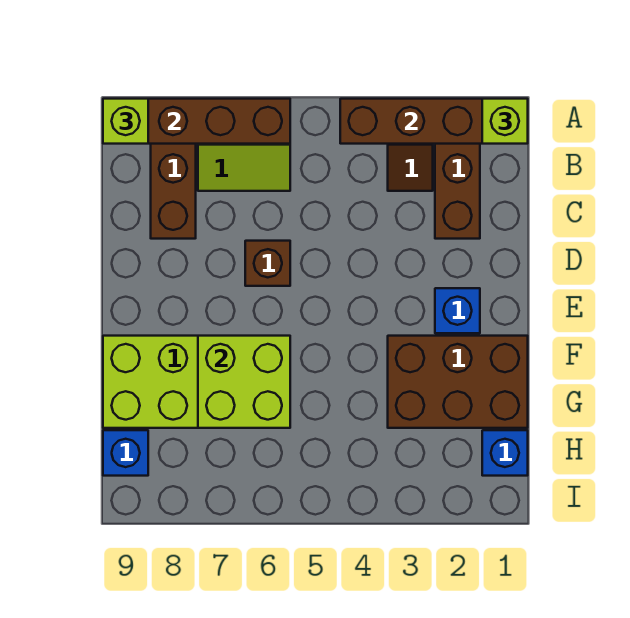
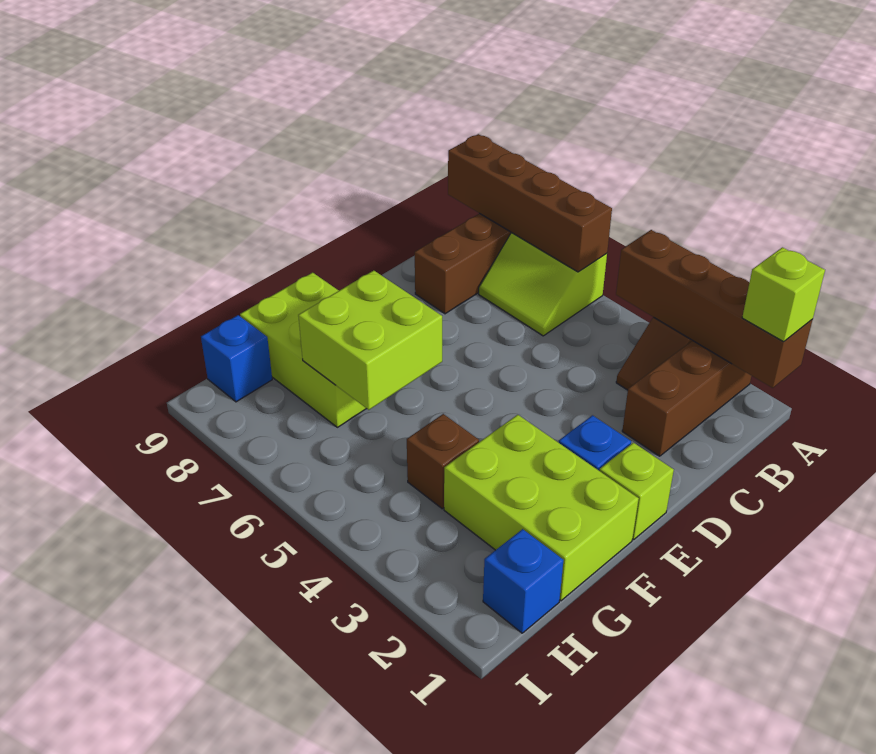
lime 1x1 brick [103,99,148,144] -> lime 1x1 brick moved to [600,443,674,540]
brown 1x1 brick [245,241,290,286] -> brown 1x1 brick moved to [407,414,479,509]
brown 2x3 brick [388,336,528,428] -> lime 2x3 brick [444,415,639,601]

